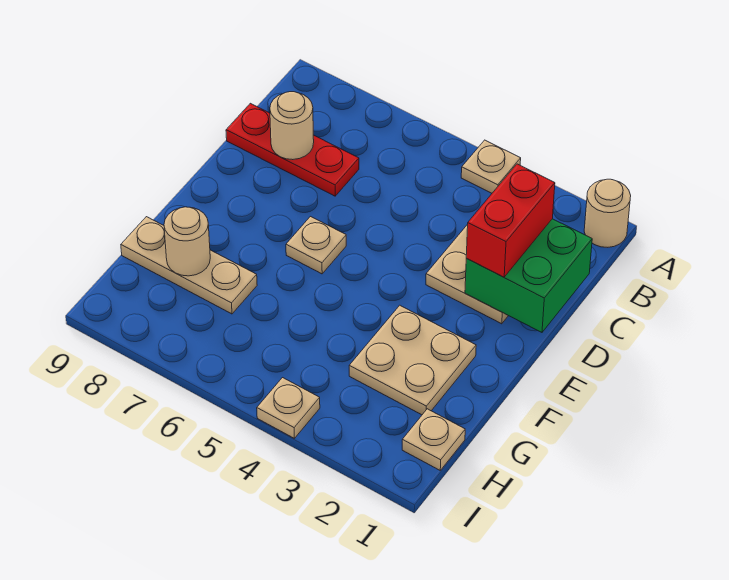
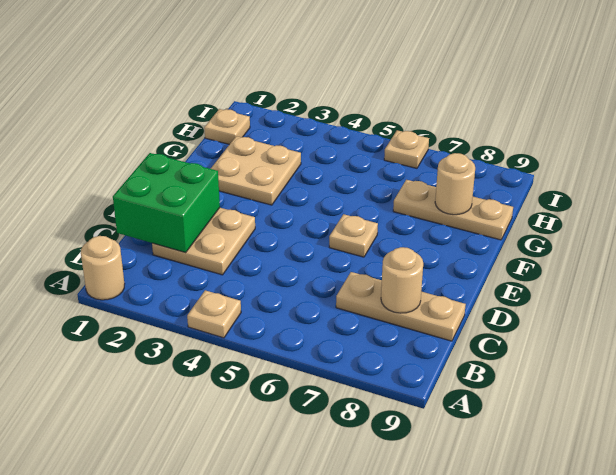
red 1x2 brick [466,164,555,277] -> none
red 1x3 plate [226,103,359,196] -> tan 1x3 plate [336,272,466,341]
tan 1x1 plate [257,378,320,438] -> tan 1x1 plate moved to [384,130,429,168]

